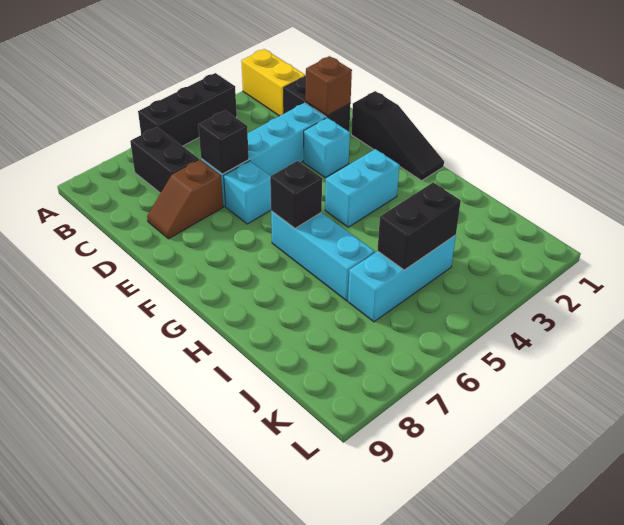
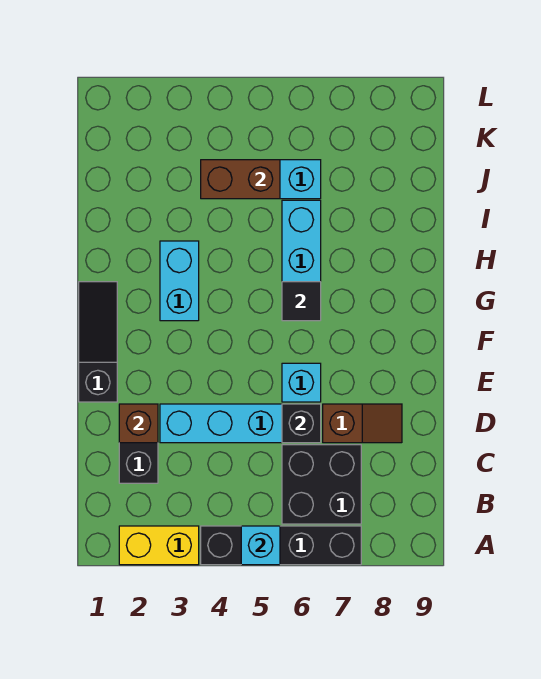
yellow 1x2 brick [241,49,306,116] -> yellow 1x2 brick turned to [119,526,199,565]
black 1x3 brick [138,73,237,146] -> black 1x4 brick [201,526,361,565]
black 1x2 brick [130,127,199,193] -> black 2x2 brick [282,445,361,524]
cyan 1x1 brick [303,118,350,178] -> cyan 1x1 brick moved to [241,526,280,565]
cyan 1x2 brick [325,149,399,227] -> cyan 1x2 brick turned to [160,241,199,321]
black 1x1 brick [270,161,322,228] -> black 1x1 tile [282,282,321,321]
black 1x2 brick [377,183,461,270] -> brown 1x2 brick [201,160,280,199]

